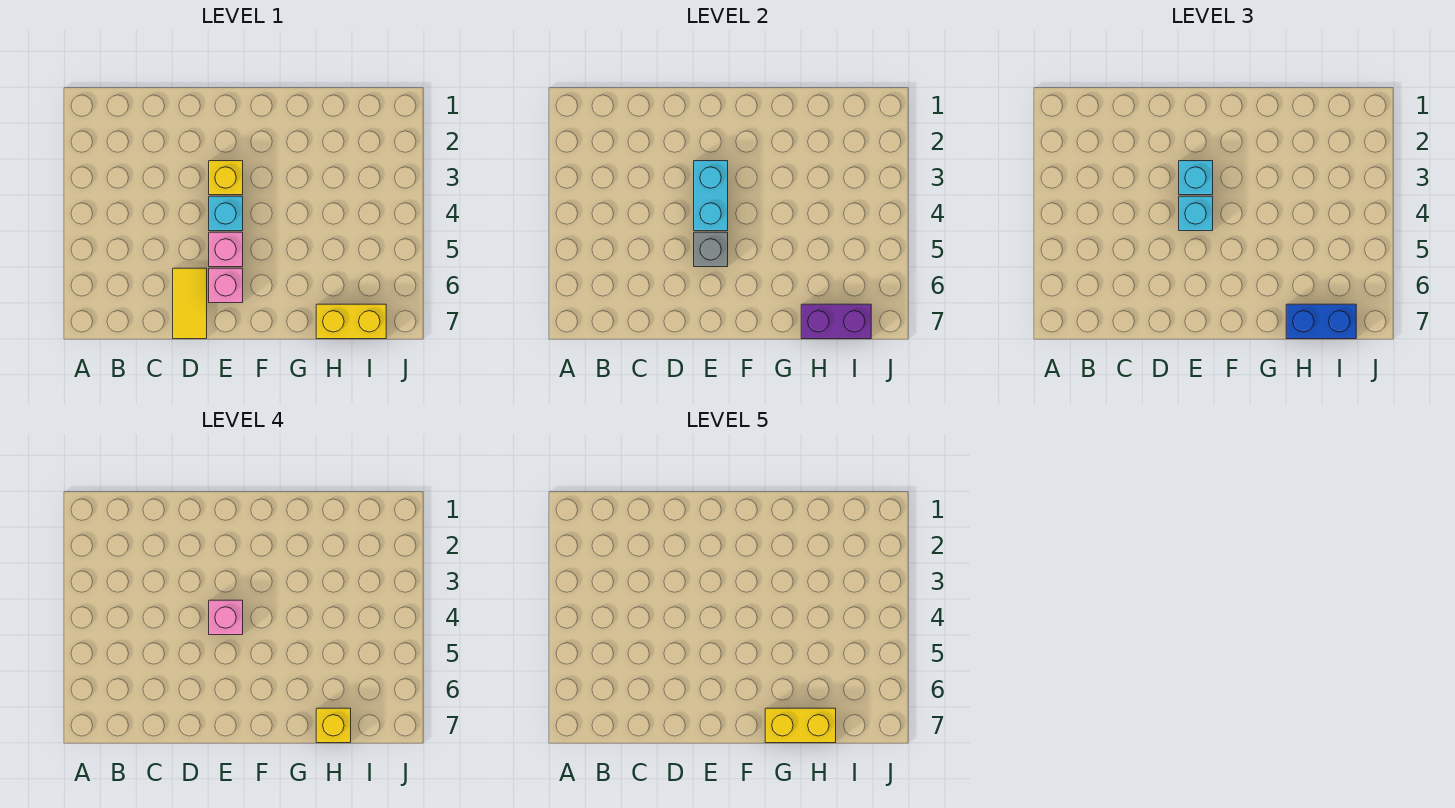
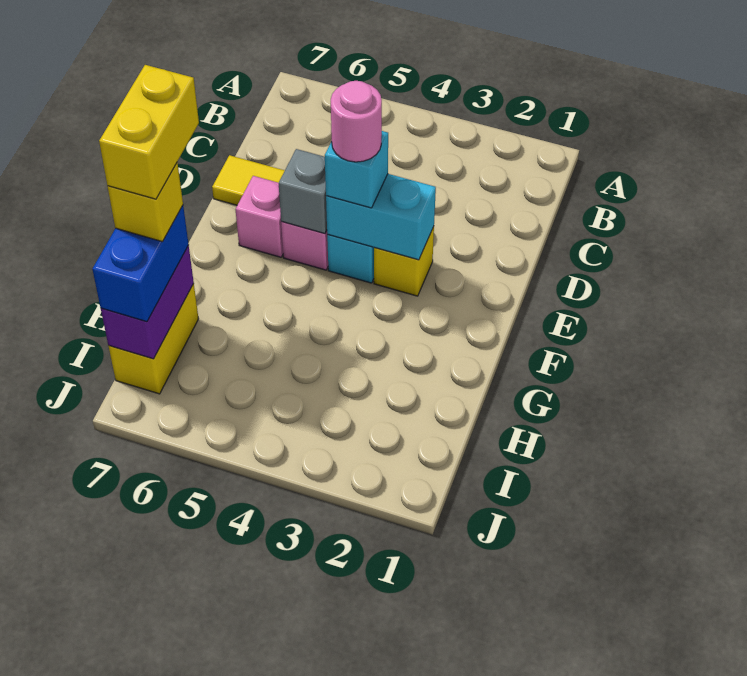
cyan 1x1 brick [1179,161,1213,195] -> none
pink 1x1 brick [209,600,243,635] -> pink 1x1 round brick [331,81,382,162]

